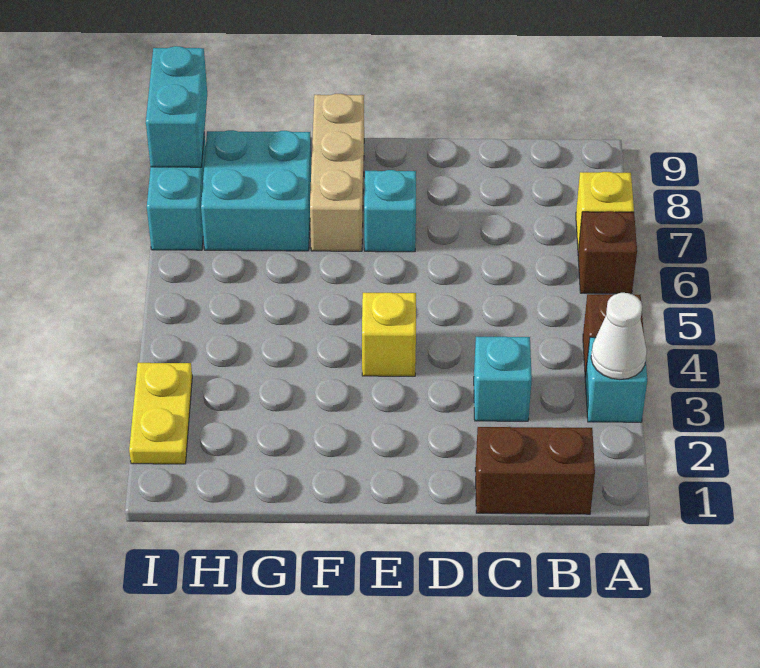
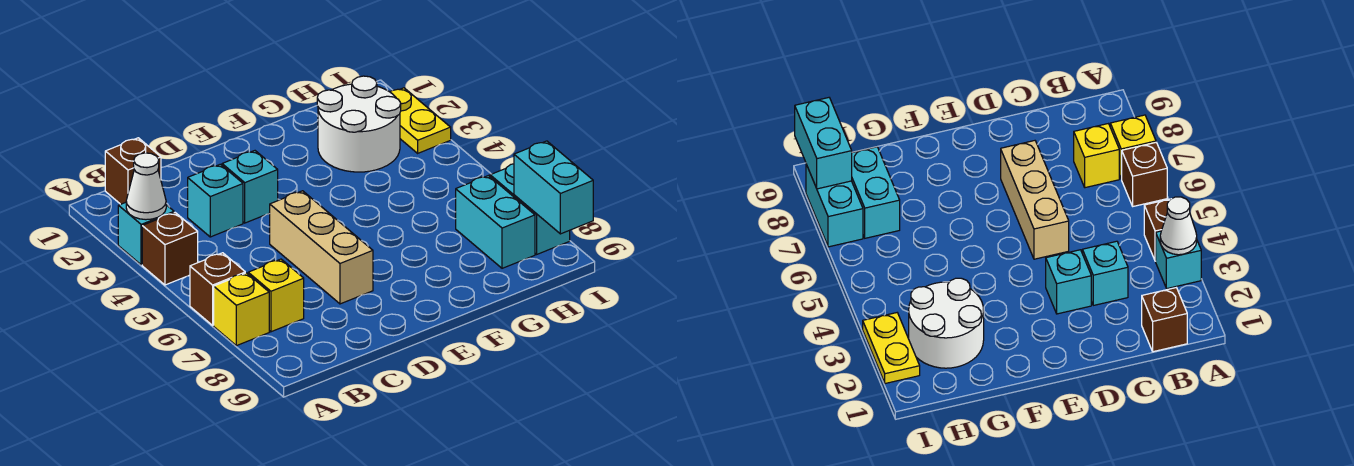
brown 1x2 brick [475,427,595,514] -> brown 1x1 brick [105,138,161,204]
yellow 1x1 brick [362,293,416,376] -> yellow 1x1 brick moved to [248,259,304,332]
cyan 1x1 brick [364,170,416,252] -> cyan 1x1 brick moved to [222,151,278,223]
tan 1x3 brick [310,94,364,251] -> tan 1x3 brick moved to [269,191,373,304]
none -> white 2x2 round brick [317,76,401,172]
cyan 2x2 brick [201,130,311,251] -> cyan 1x2 brick [456,176,535,268]

